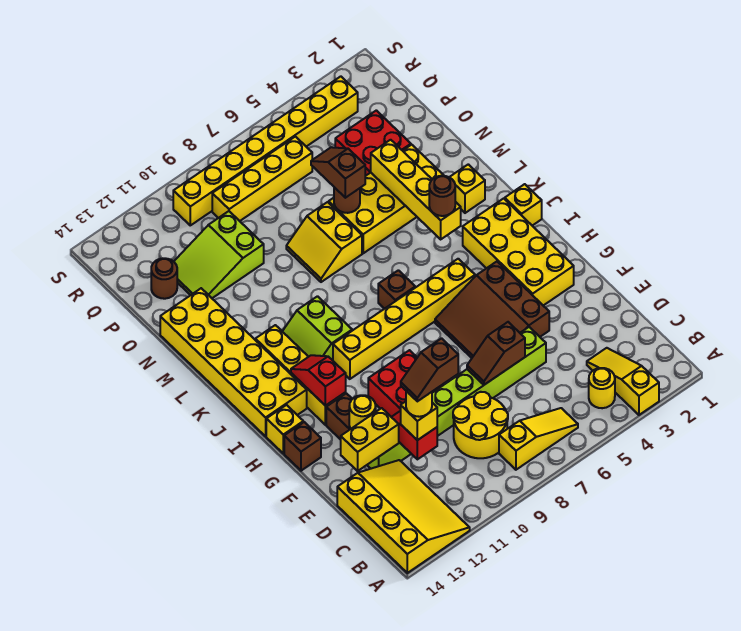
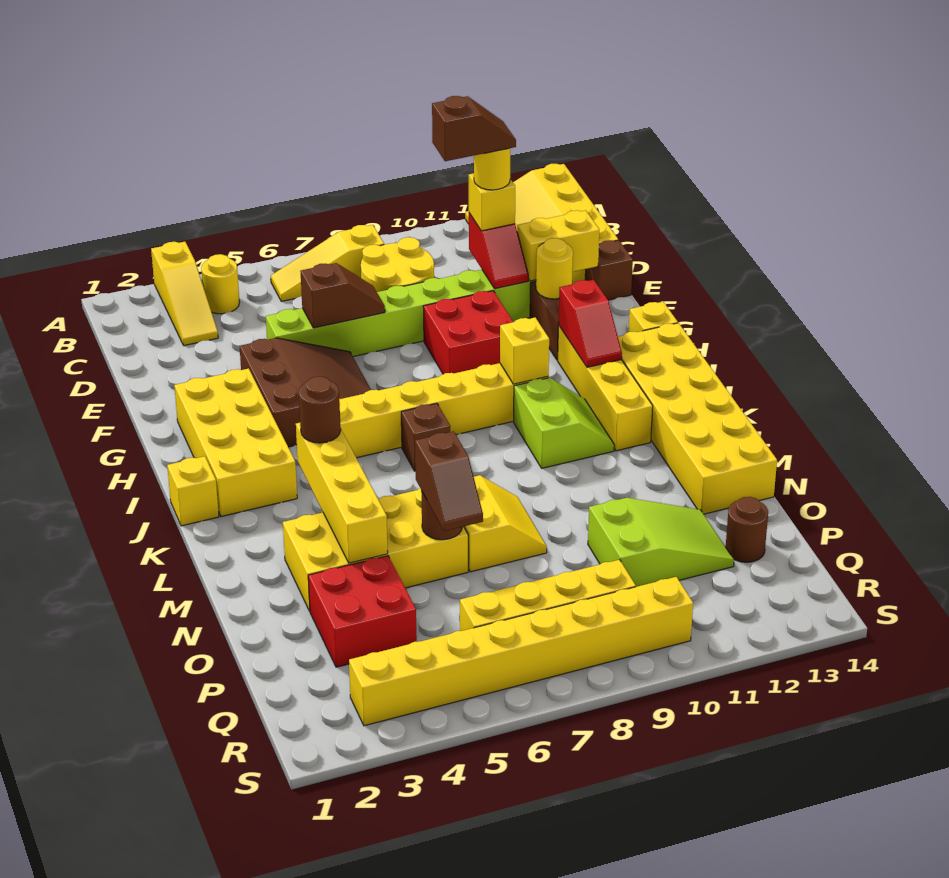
brown 1x1 brick [284,422,321,471] -> brown 1x1 brick moved to [585,240,633,300]
yellow 1x1 brick [450,164,485,213] -> yellow 1x1 brick moved to [500,318,549,384]

